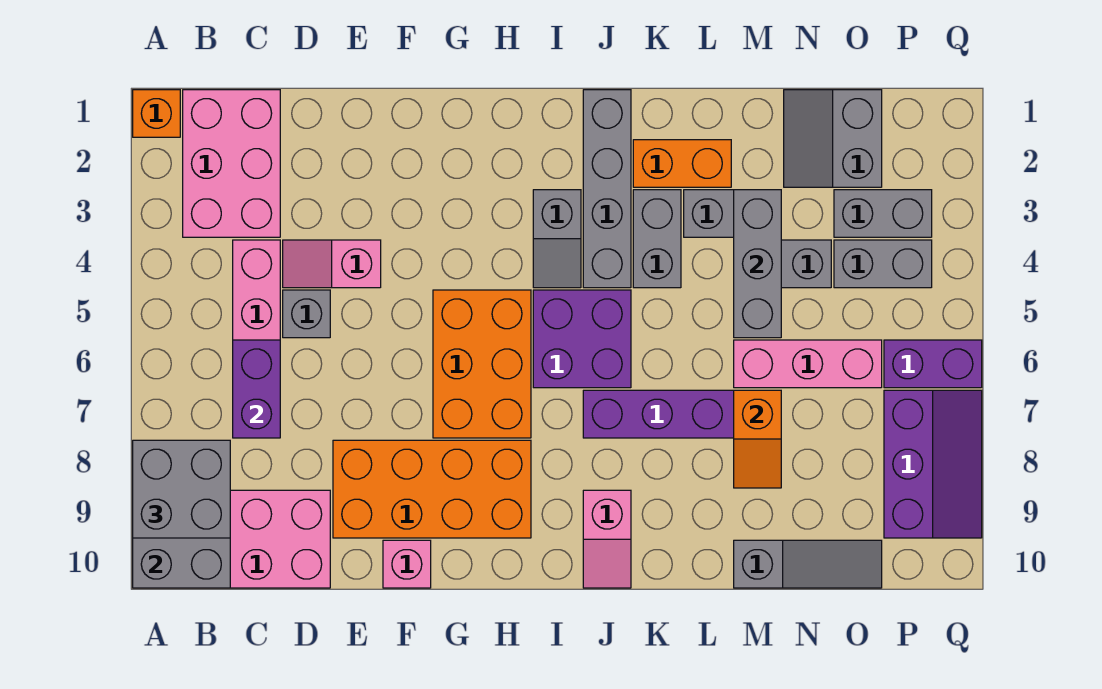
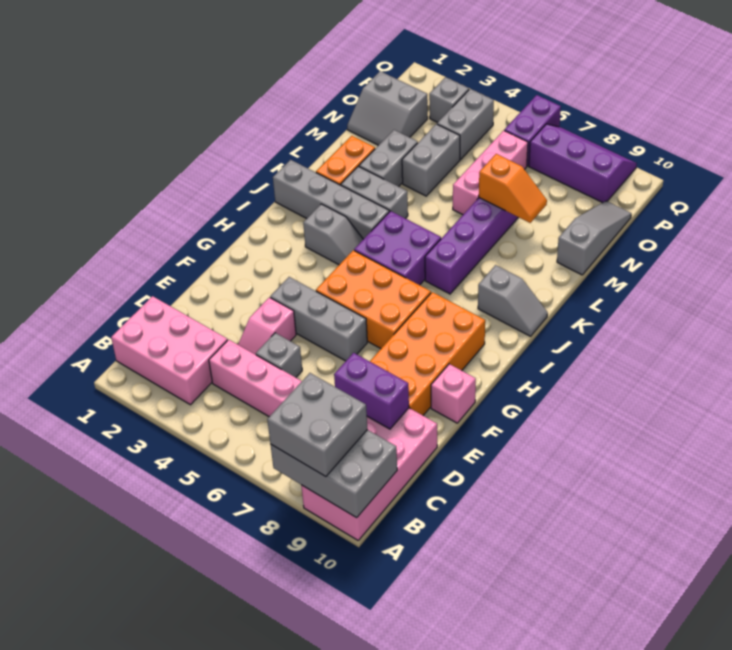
orange 1x1 brick [133,90,180,137] -> none
purple 1x2 brick [233,340,280,438] -> purple 1x2 brick moved to [334,353,409,429]
pink 1x2 slope [583,490,631,588] -> grey 1x2 slope [478,265,548,336]
grey 1x3 brick [734,190,781,338] -> grey 1x3 brick moved to [270,277,367,361]
grey 1x2 brick [834,190,932,237] -> grey 1x1 brick [429,77,469,122]

